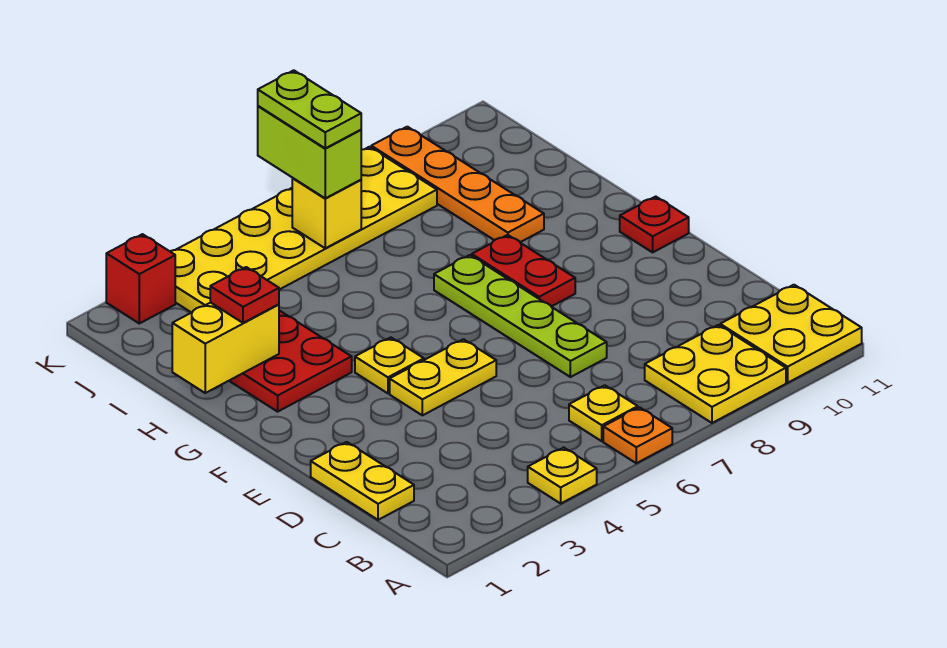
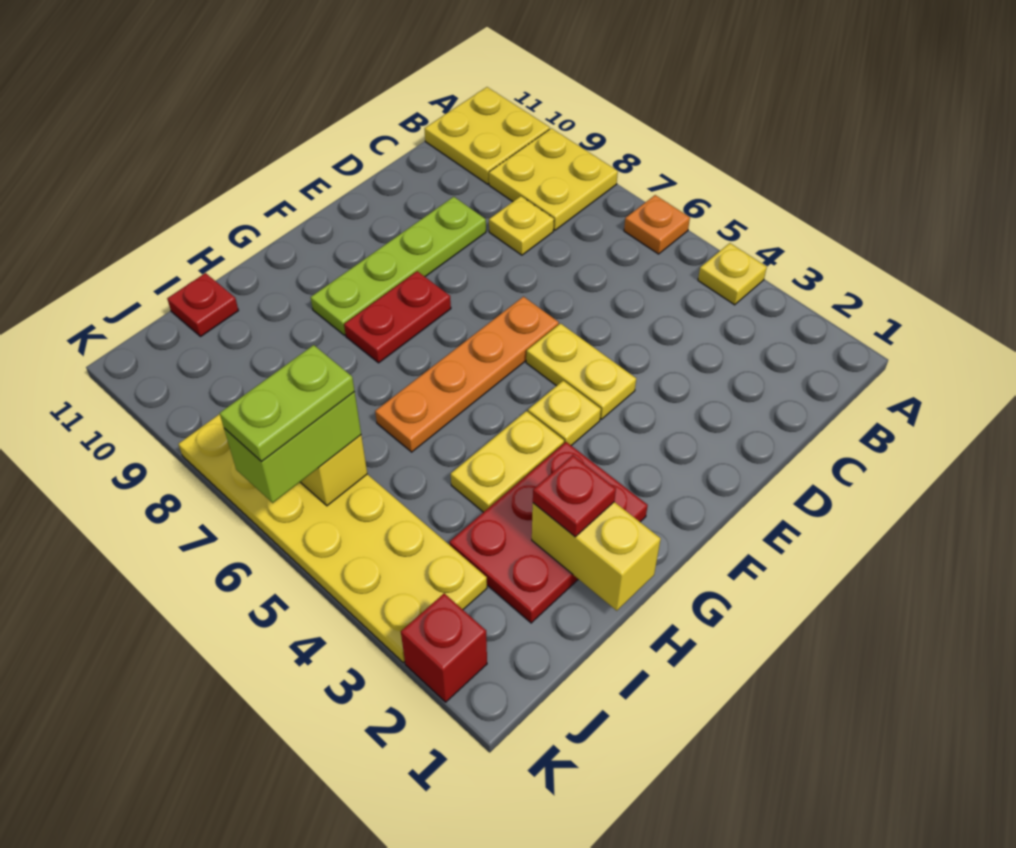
yellow 1x1 plate [569,385,638,441] -> yellow 1x1 plate moved to [489,196,554,255]
yellow 1x2 plate [311,442,414,520] -> yellow 1x2 plate moved to [451,411,564,512]
lime 1x4 plate [434,255,607,377] -> lime 1x4 plate moved to [311,197,486,335]
red 1x1 plate [620,197,689,252] -> red 1x1 plate moved to [167,273,238,337]
orange 1x4 plate [371,127,544,242] -> orange 1x4 plate moved to [375,297,559,452]

